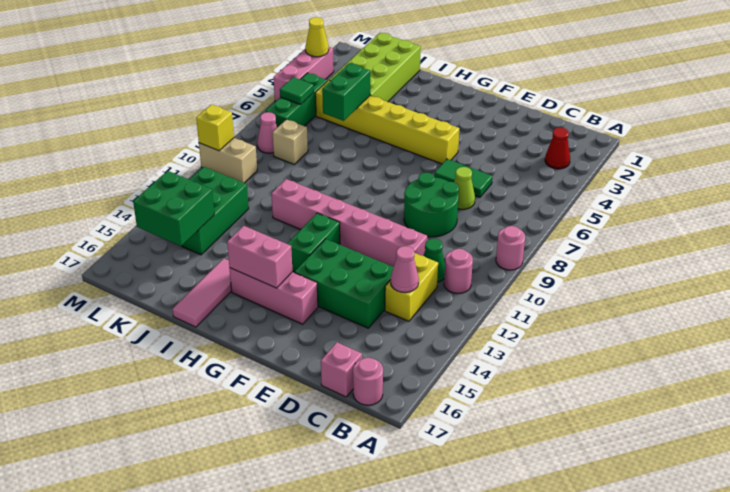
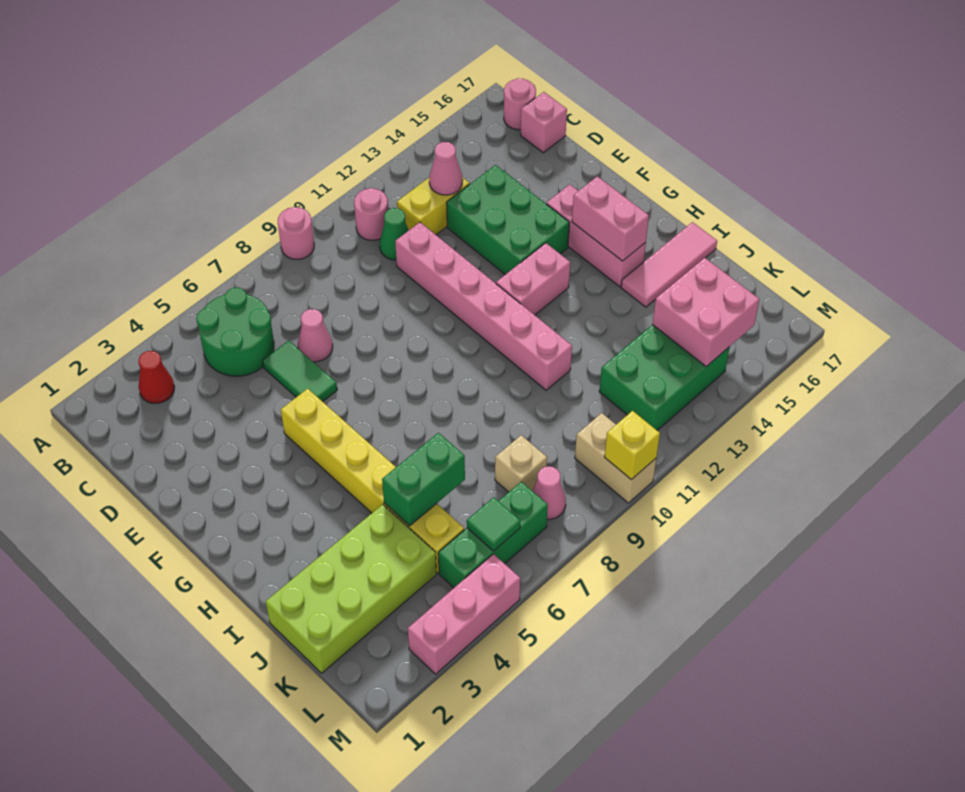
lime 1x1 cone [454,167,475,209] -> pink 1x1 cone [298,309,333,362]
green 2x2 round brick [404,173,459,237] -> green 2x2 round brick moved to [196,288,274,376]
green 1x2 brick [287,213,340,272] -> pink 1x2 brick [496,243,570,315]
green 2x2 brick [133,171,214,246] -> pink 2x2 brick [652,258,759,367]
yellow 1x1 cone [305,17,329,57] -> none

